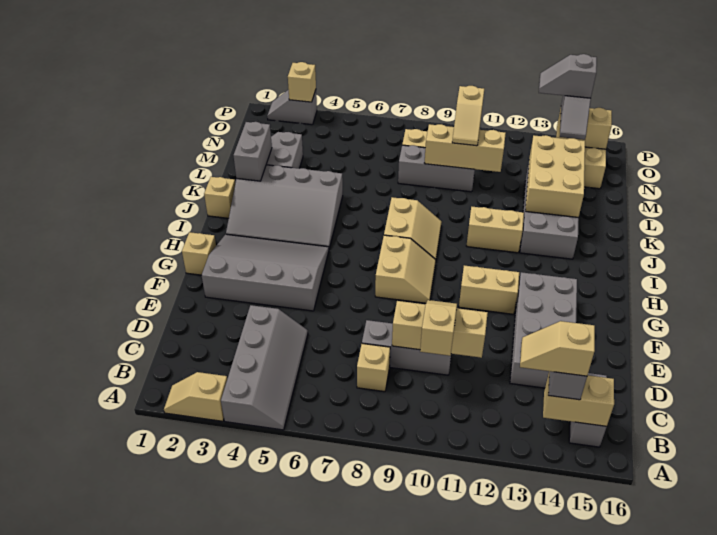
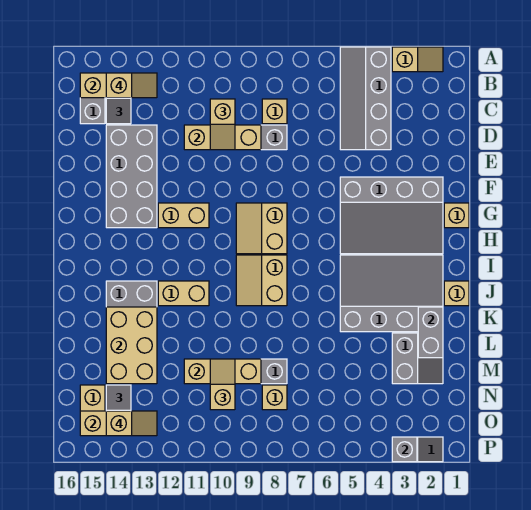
grey 1x2 slope [539,54,597,98] -> tan 1x2 slope [106,411,157,436]
tan 1x1 brick [288,62,316,102] -> grey 1x1 brick [392,437,417,462]

